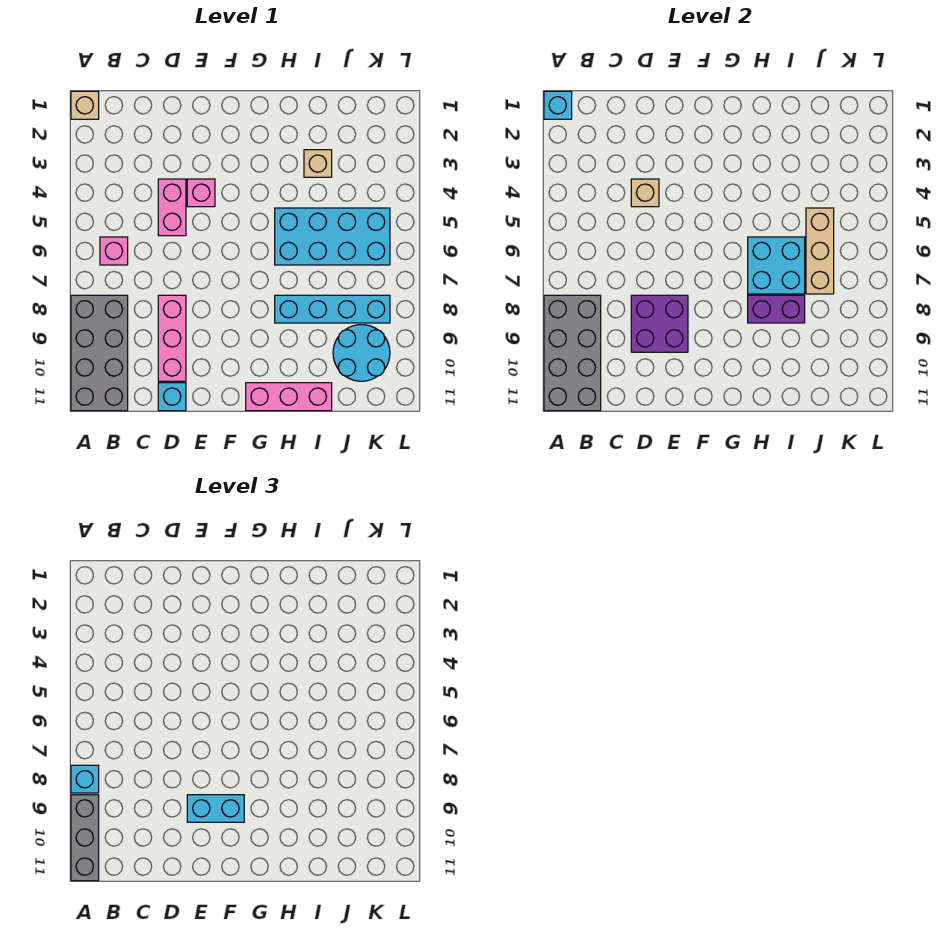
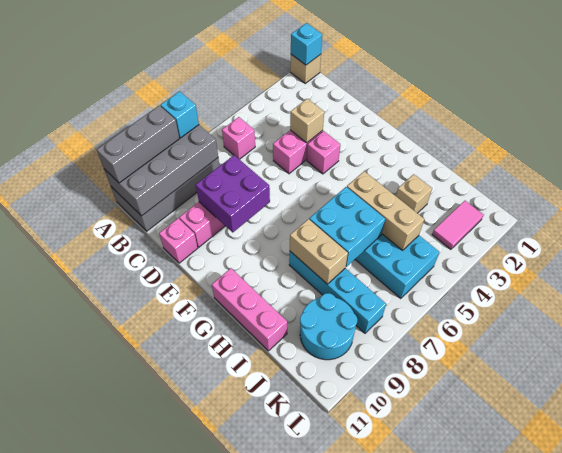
cyan 1x1 brick [158,383,186,411] -> pink 1x1 brick [159,218,198,263]
cyan 1x2 brick [187,795,244,822] -> none
purple 1x2 brick [748,295,805,323] -> tan 1x2 brick [290,219,348,284]
tan 1x3 brick [806,208,834,294] -> tan 1x3 brick turned to [347,171,424,250]
none -> pink 1x2 tile [432,201,484,249]

